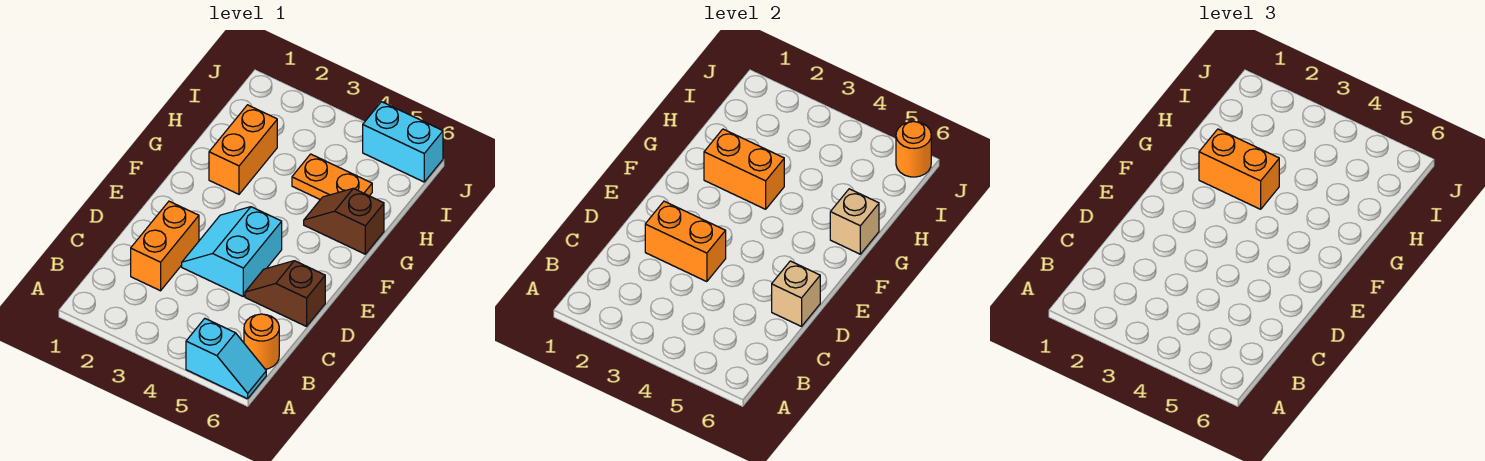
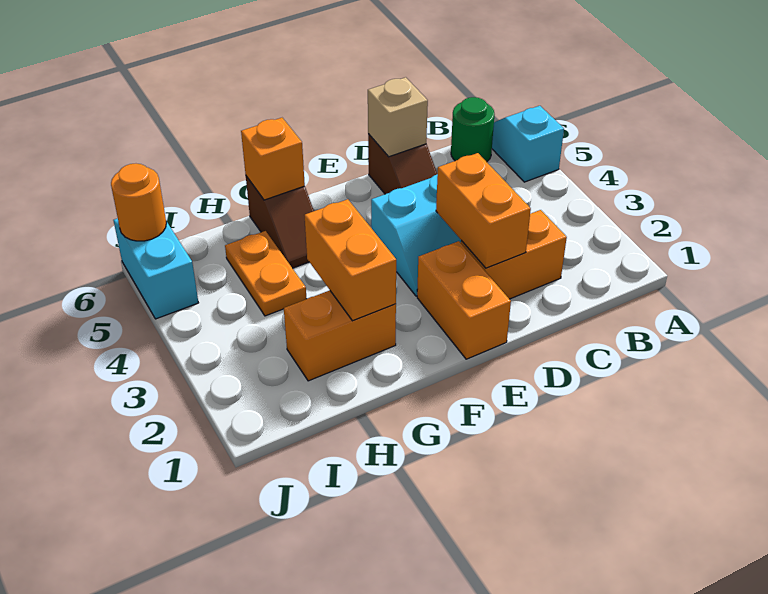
orange 1x1 round brick [244,314,279,369] -> green 1x1 round brick [451,97,494,162]
orange 1x2 brick [1199,129,1279,209] -> orange 1x2 brick moved to [417,241,511,359]
tan 1x1 brick [830,189,879,254] -> orange 1x1 brick [241,118,305,200]

